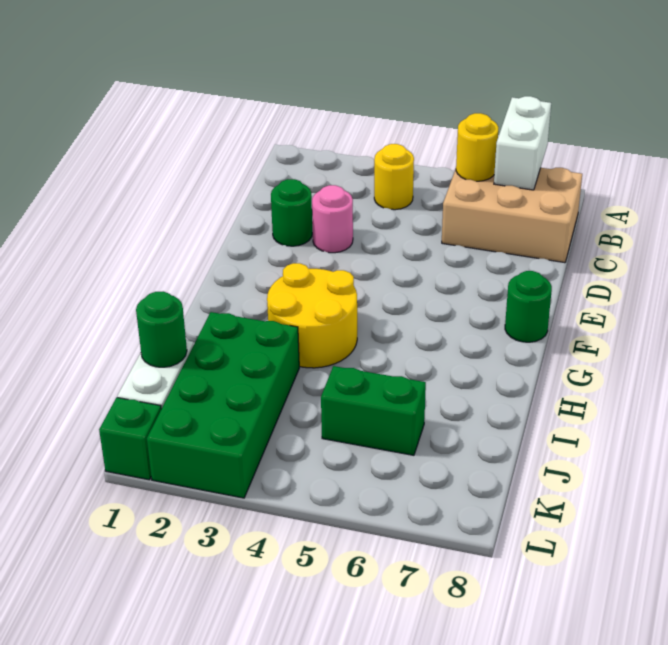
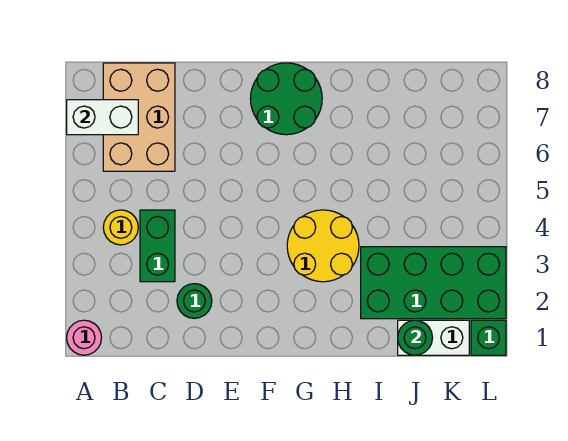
yellow 1x1 round brick [456,113,499,181] -> none
pink 1x1 round brick [312,185,353,253] -> pink 1x1 round brick moved to [67,320,102,355]
green 1x1 round brick [505,271,552,342] -> green 2x2 round brick [250,63,322,135]
green 1x2 brick [321,366,426,455] -> green 1x2 brick moved to [140,210,175,282]

